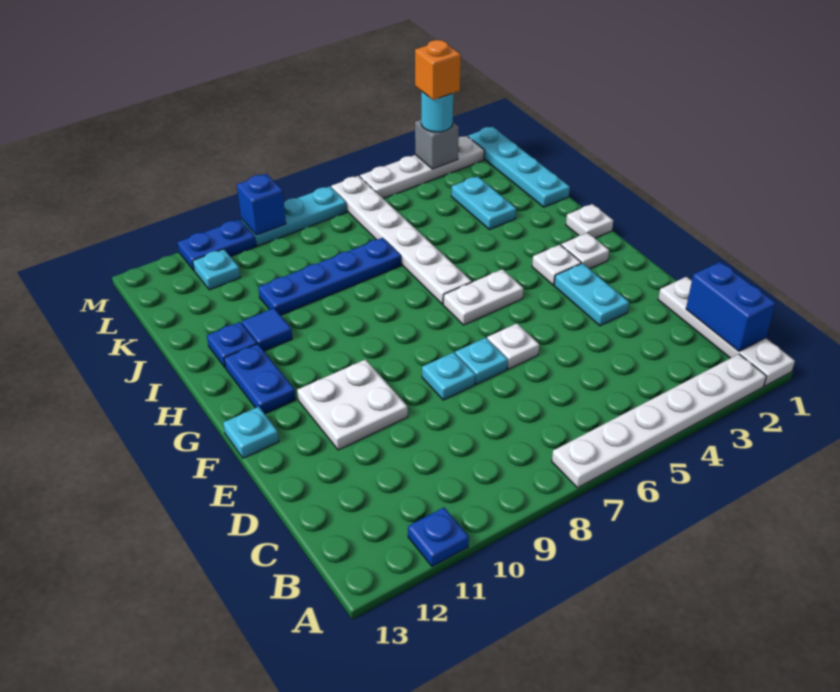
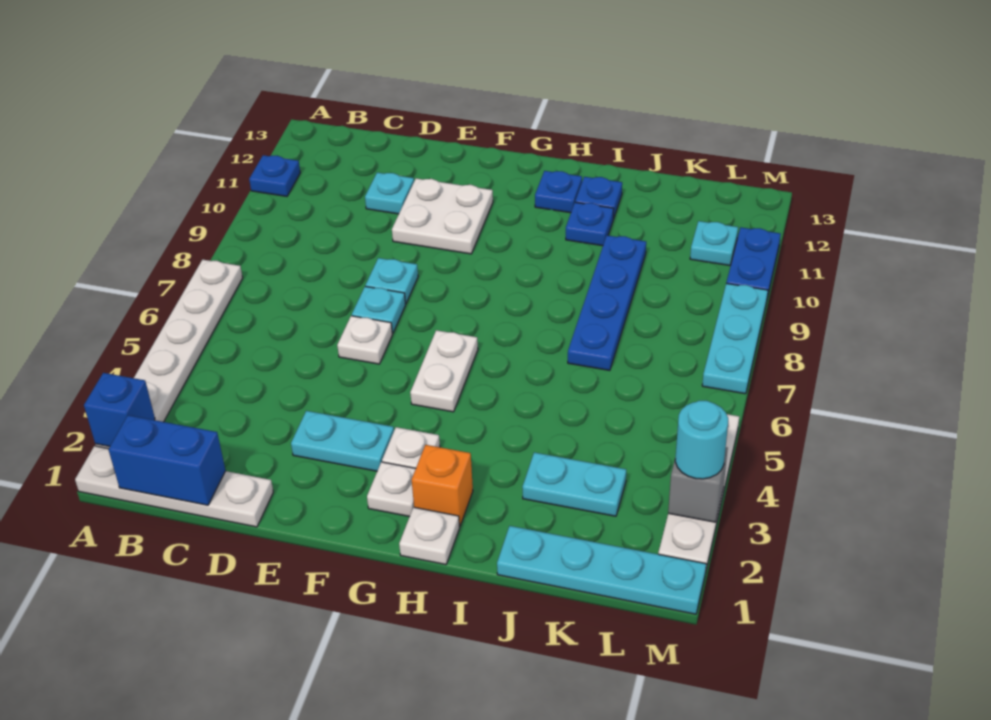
cyan 1x1 plate [223,407,279,458] -> cyan 1x1 plate moved to [365,173,414,214]
blue 1x2 plate [224,344,296,414] -> blue 1x1 plate [535,171,582,213]
white 1x6 plate [331,176,472,304] -> none
blue 1x1 tile [242,308,292,351] -> blue 1x1 plate [566,202,614,246]
orange 1x1 brick [415,40,461,100] -> orange 1x1 brick moved to [412,445,473,526]
blue 1x1 brick [237,174,286,235] -> blue 1x1 brick moved to [84,373,155,447]

